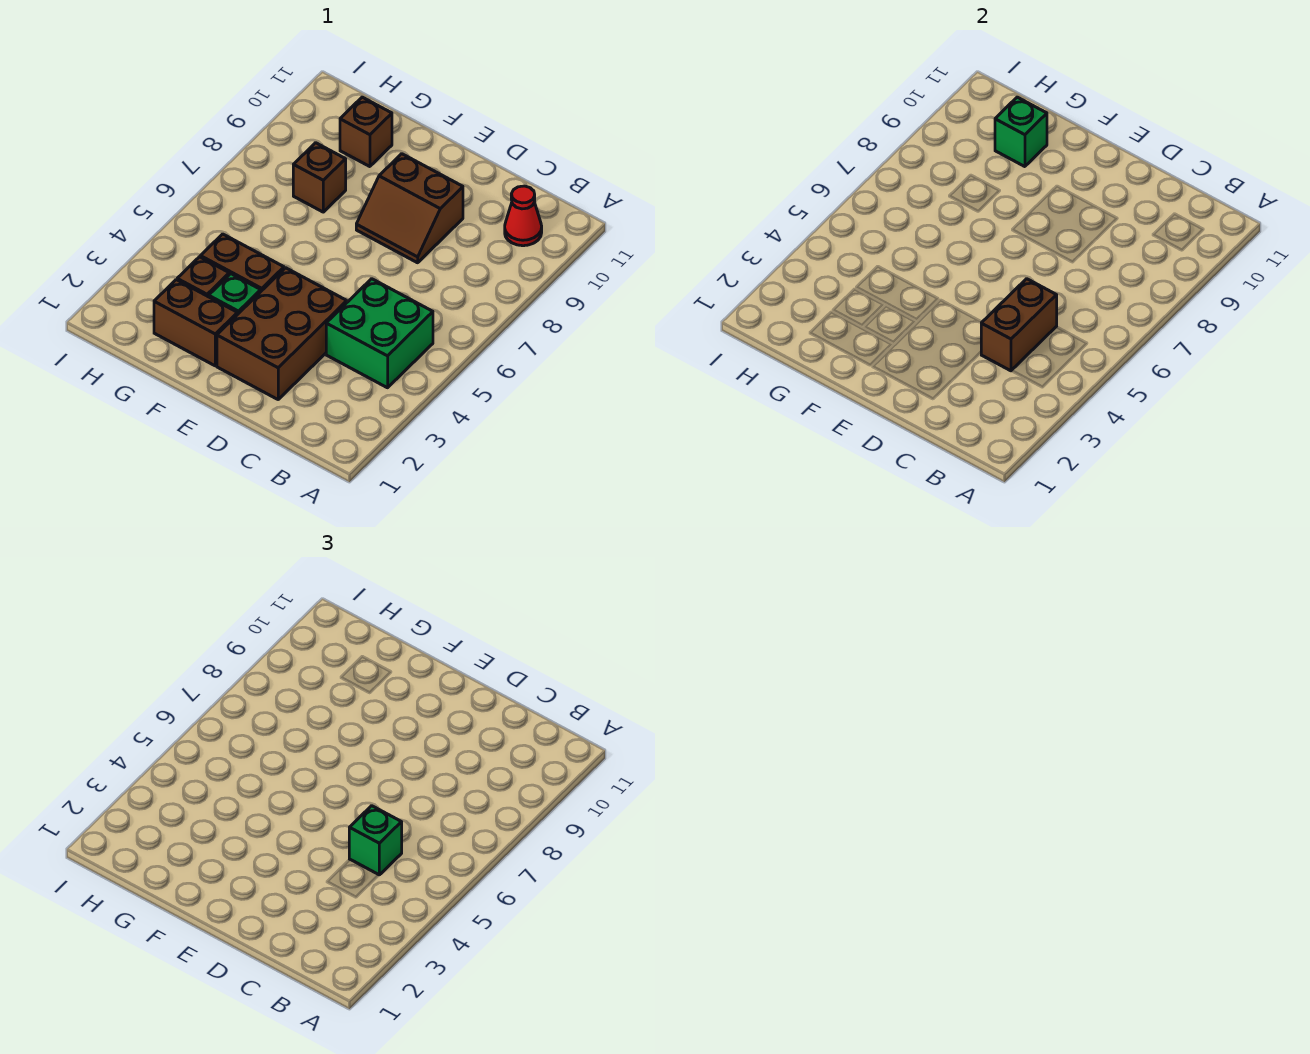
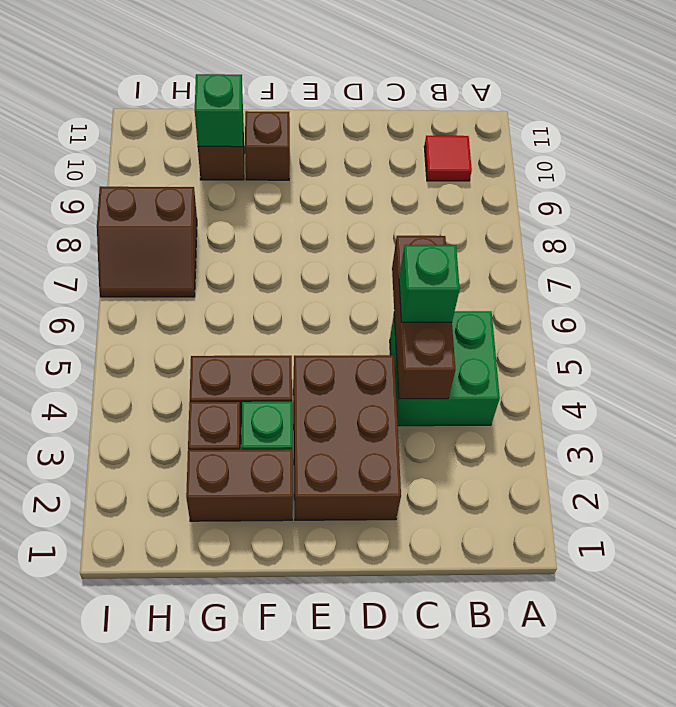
red 1x1 cone [505,186,542,246] -> red 1x1 tile [424,136,472,181]
brown 1x2 brick [981,279,1057,371] -> brown 1x3 brick [392,236,455,399]
brown 2x2 slope [356,154,463,263] -> brown 2x2 slope moved to [97,187,197,297]
brown 1x1 brick [293,143,346,212] -> brown 1x1 brick moved to [245,111,290,180]

